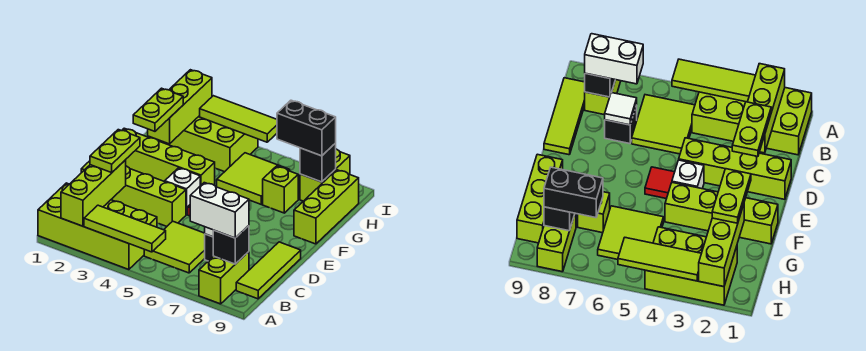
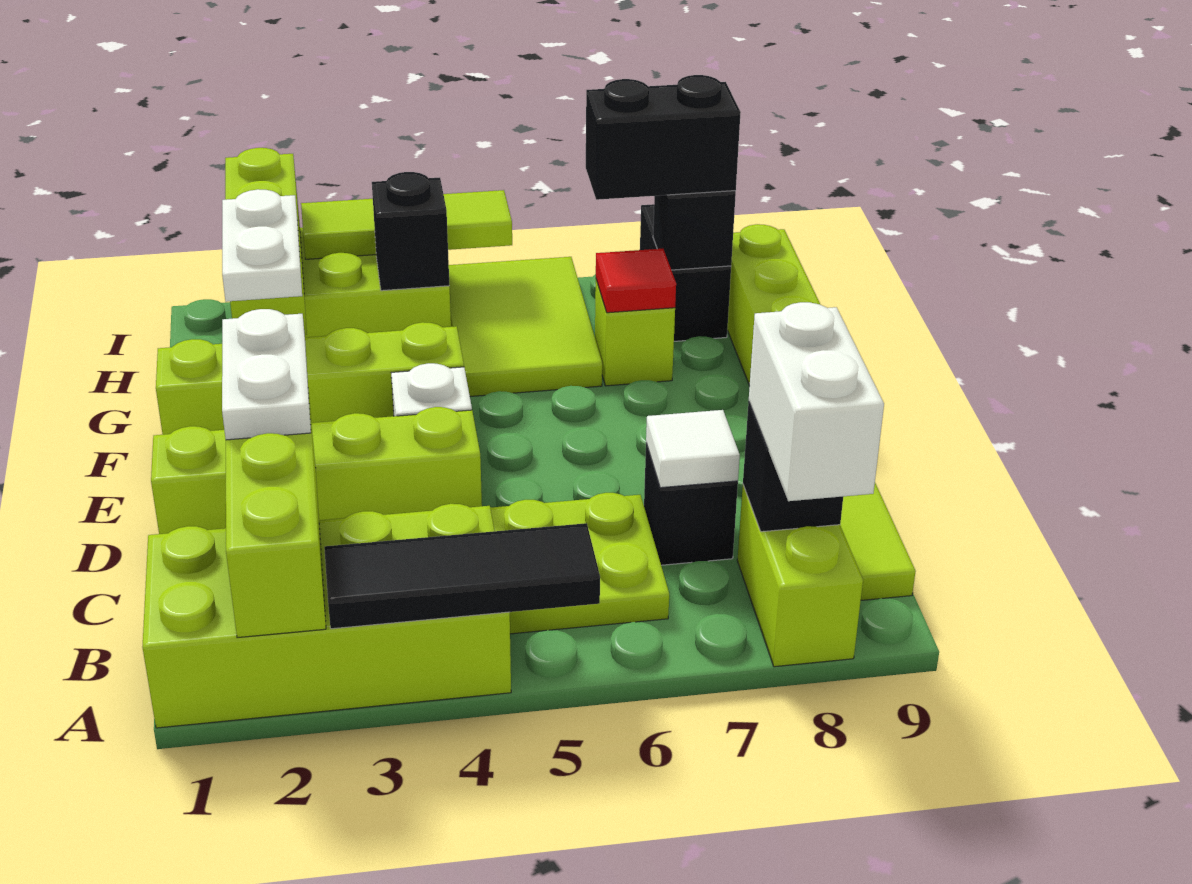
lime 1x3 tile [84,205,166,252] -> black 1x3 tile [324,523,600,629]
lime 2x2 tile [144,221,205,273] -> lime 2x2 plate [490,493,669,634]
white 1x2 brick [190,183,249,238] -> white 1x2 brick turned to [749,302,884,501]
lime 1x2 plate [90,130,140,173] -> white 1x2 plate [222,309,311,440]
red 1x1 tile [645,167,675,199] -> red 1x1 tile moved to [596,249,676,313]
lime 1x2 plate [133,88,183,131] -> white 1x2 plate [222,189,302,302]
lime 2x2 tile [217,153,290,204] -> lime 2x3 tile [449,257,602,396]
none -> black 1x1 brick [372,172,449,291]
lime 1x2 brick [300,149,350,201] -> black 1x2 brick [640,204,731,341]

